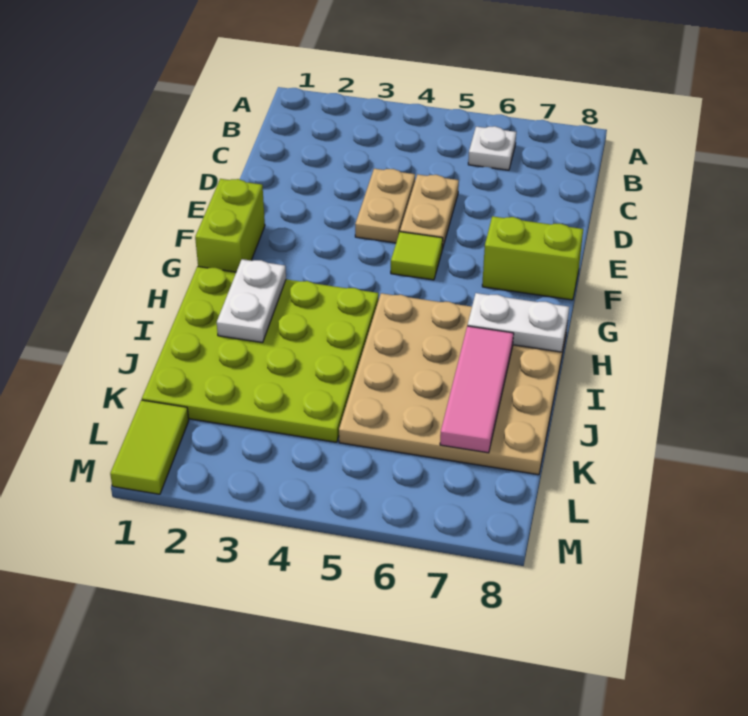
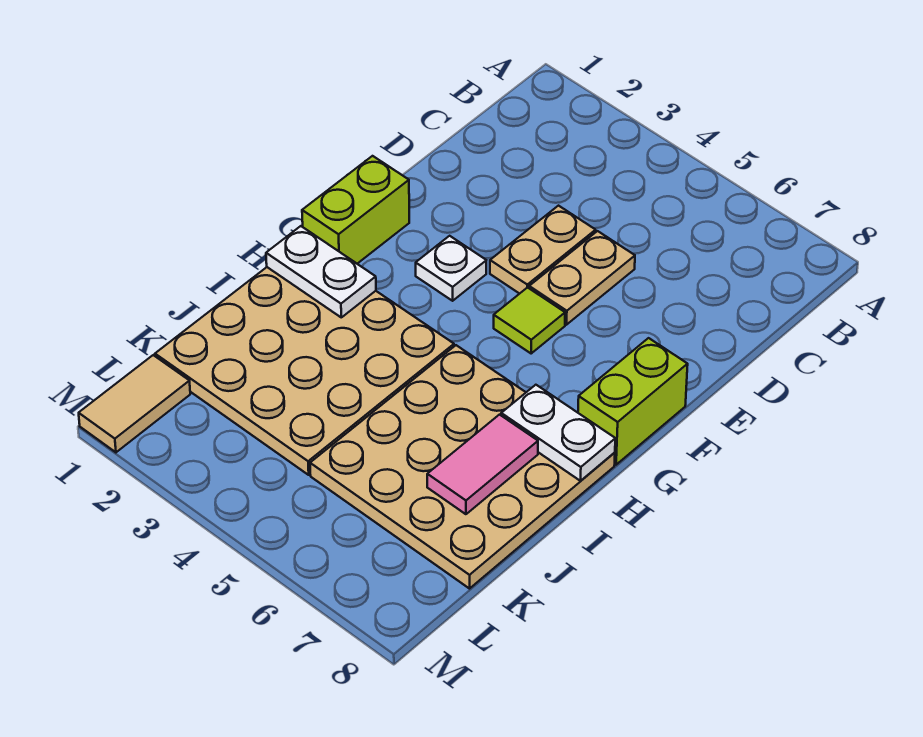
white 1x1 plate [468,126,516,170] -> white 1x1 plate moved to [416,236,486,301]
lime 1x2 brick [482,216,583,300] -> lime 1x2 brick turned to [578,338,688,465]
lime 4x4 plate [142,266,379,442] -> tan 4x4 plate [155,267,454,475]
white 1x2 plate [217,259,286,343] -> white 1x2 plate turned to [266,226,376,317]
pink 1x3 tile [440,326,514,453] -> pink 1x2 tile [427,415,538,514]
lime 1x2 tile [110,400,189,494] -> tan 1x2 tile [79,355,190,452]

